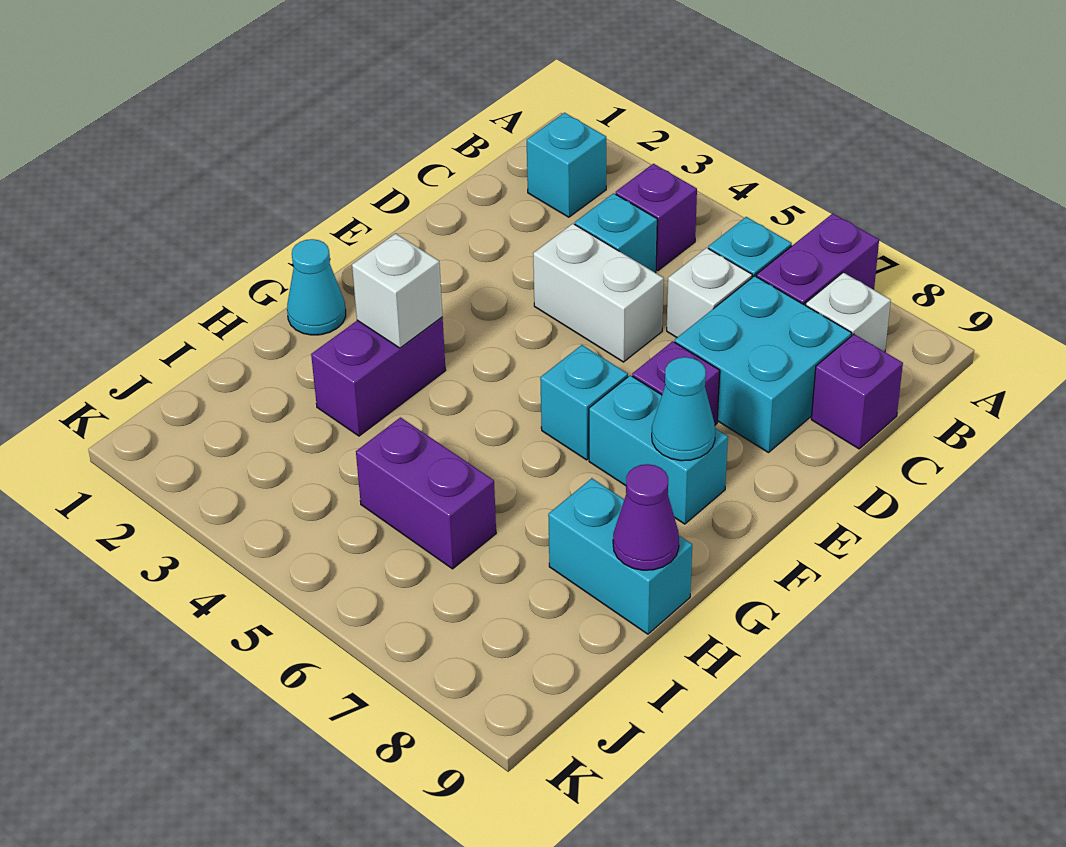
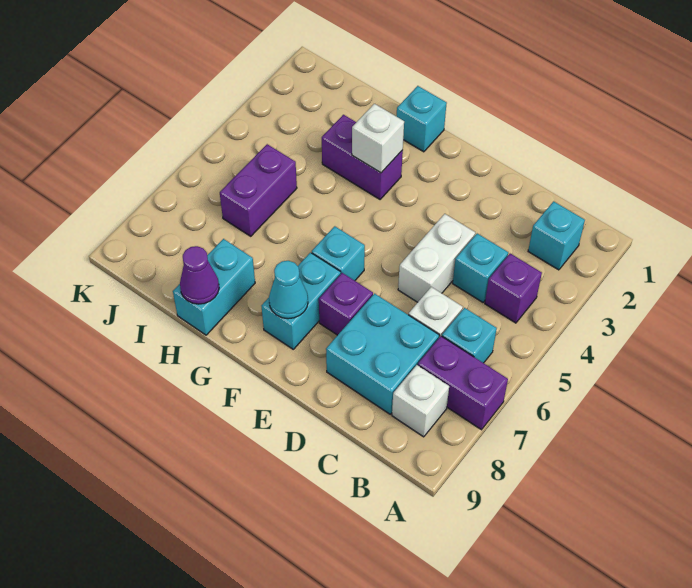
purple 1x1 brick [811,334,903,449] -> none
cyan 1x1 cone [287,239,346,335] -> cyan 1x1 brick [397,86,447,152]

